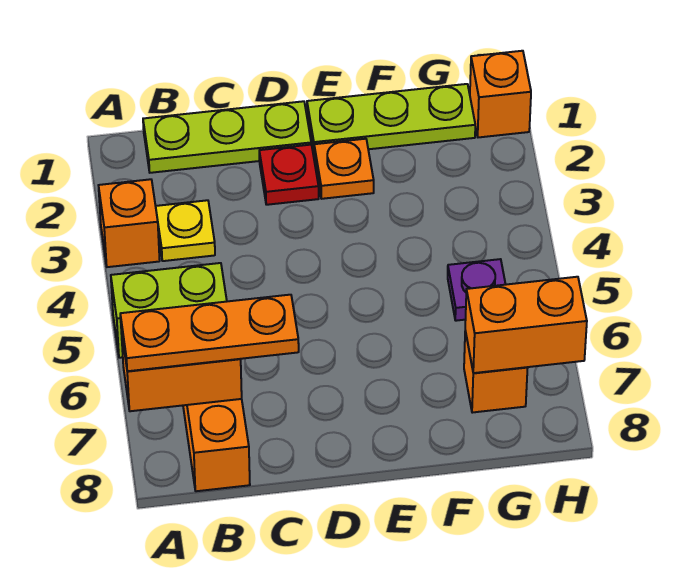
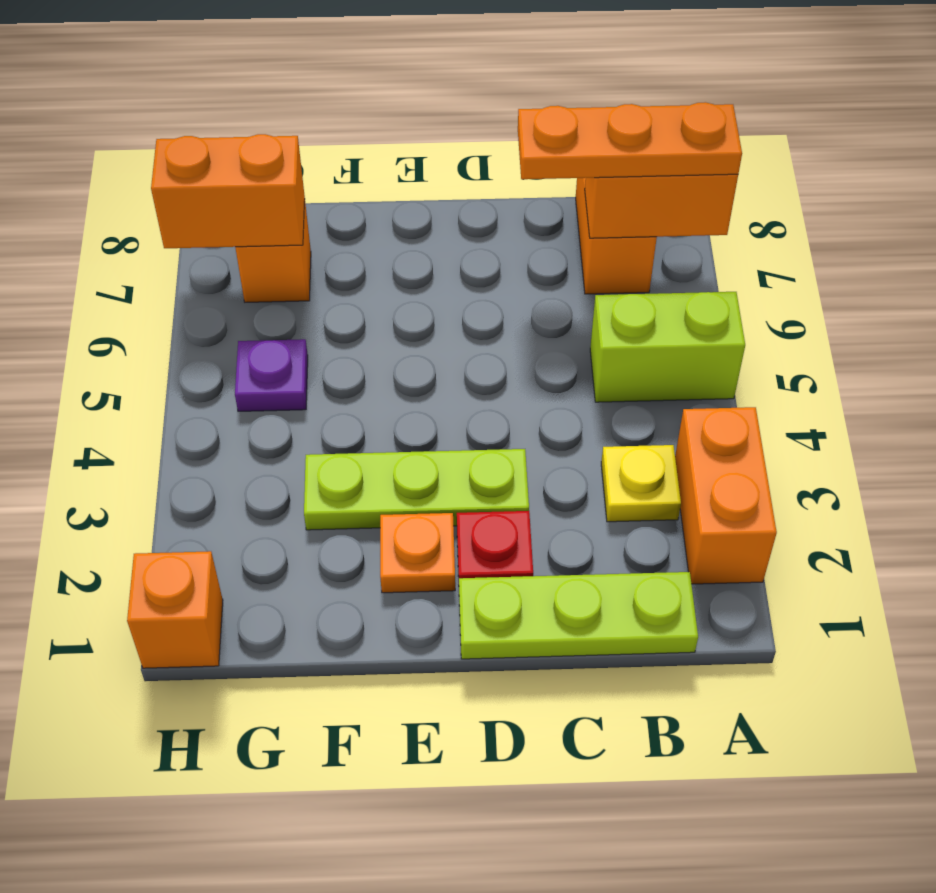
orange 1x1 brick [98,179,160,267] -> orange 1x2 brick [675,407,777,584]
lime 1x3 plate [307,84,475,152] -> lime 1x3 plate moved to [304,449,529,530]

